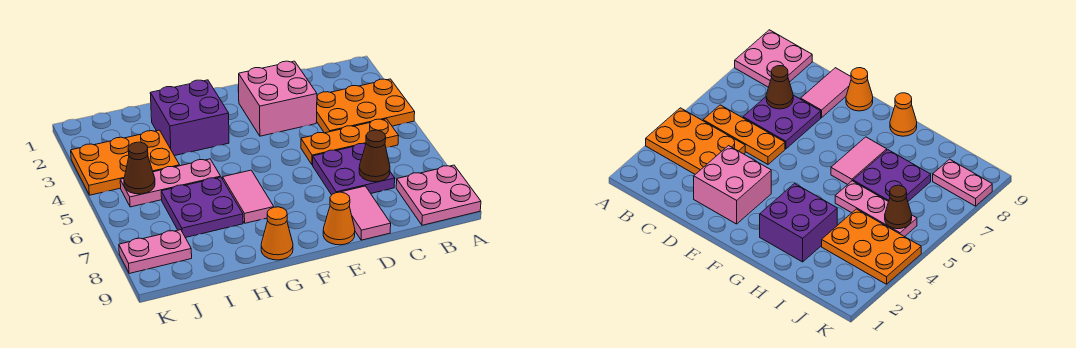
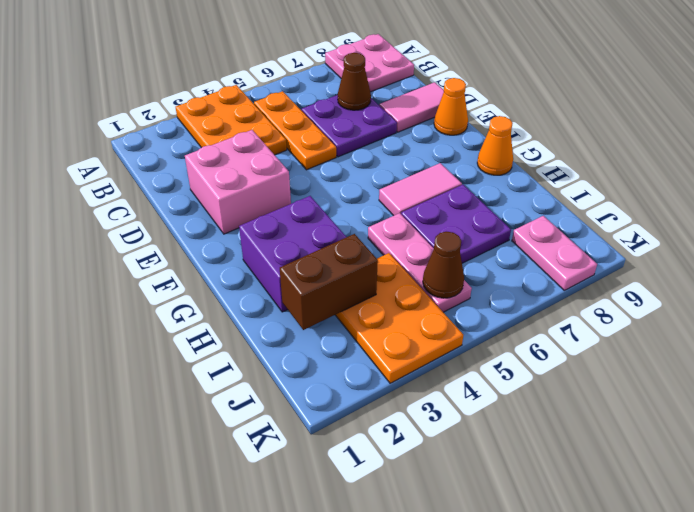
none -> brown 1x2 brick [280,234,378,330]

